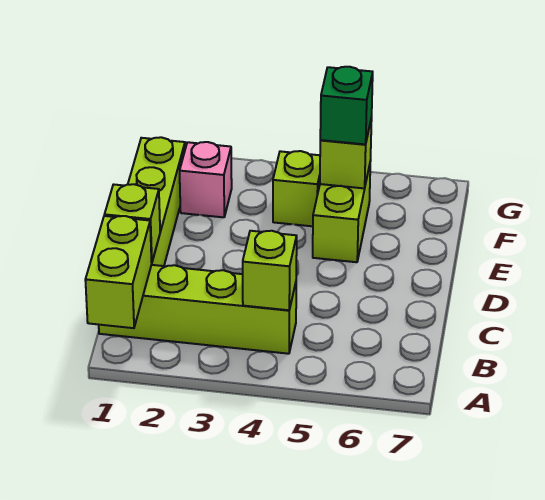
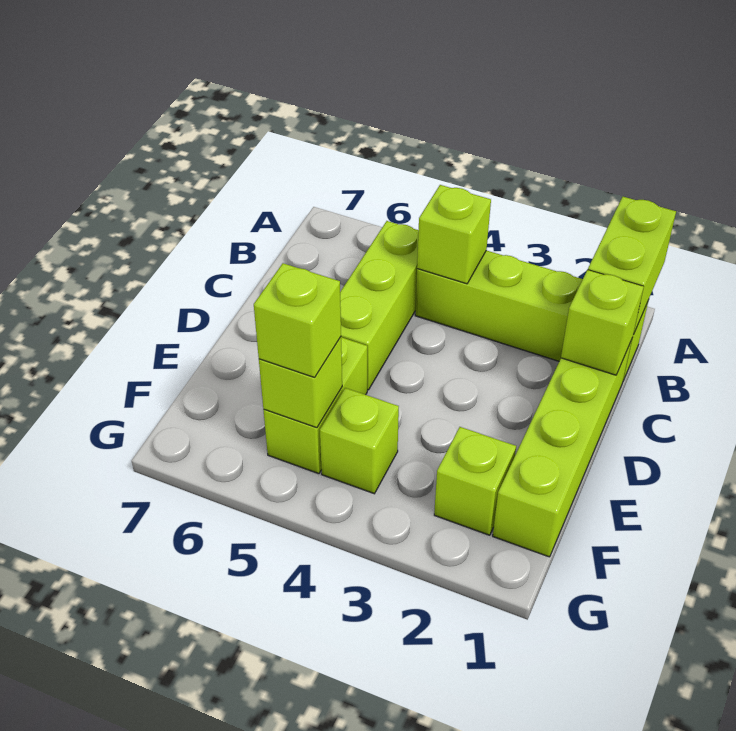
none -> lime 1x3 brick [340,221,419,390]
pink 1x1 brick [180,142,232,217] -> lime 1x1 brick [434,427,516,535]
green 1x1 brick [320,67,373,144] -> lime 1x1 brick [254,263,341,377]

